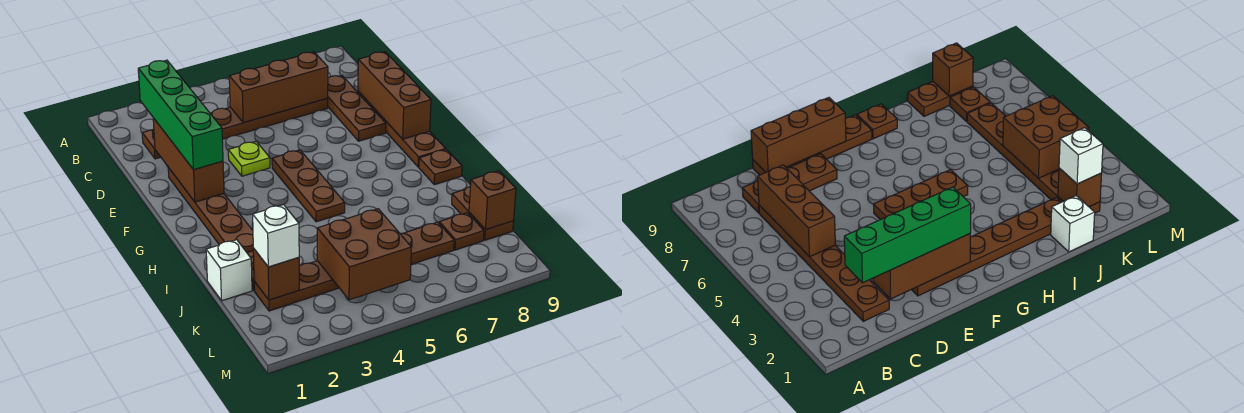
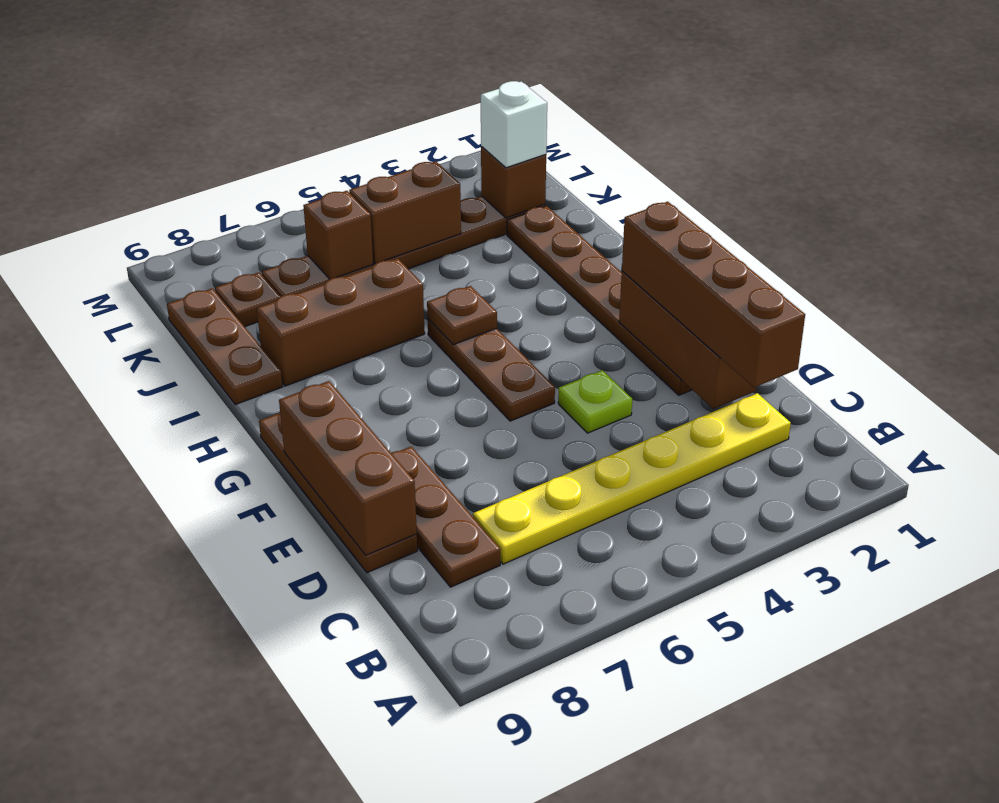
brown 1x6 plate [142,99,328,159] -> yellow 1x6 plate [473,393,791,564]
green 1x4 brick [138,60,223,170] -> brown 1x4 brick [622,202,805,387]
brown 1x3 brick [229,52,328,123] -> brown 1x3 brick moved to [257,259,425,386]
brown 1x1 plate [419,150,462,185] -> brown 1x1 plate moved to [427,286,497,345]
white 1x1 brick [206,240,252,301] -> none
brown 1x2 plate [452,187,514,240] -> brown 1x3 plate [167,288,282,405]
brown 2x2 brick [317,209,412,300] -> brown 1x2 brick [349,161,461,264]
brown 1x1 brick [469,171,516,230] -> brown 1x1 brick moved to [303,191,373,279]

